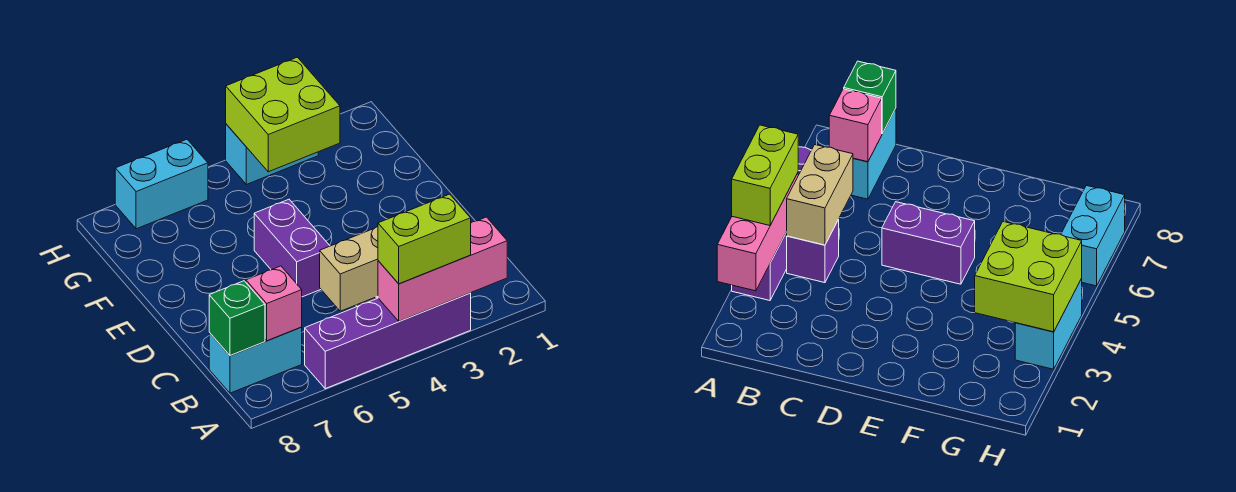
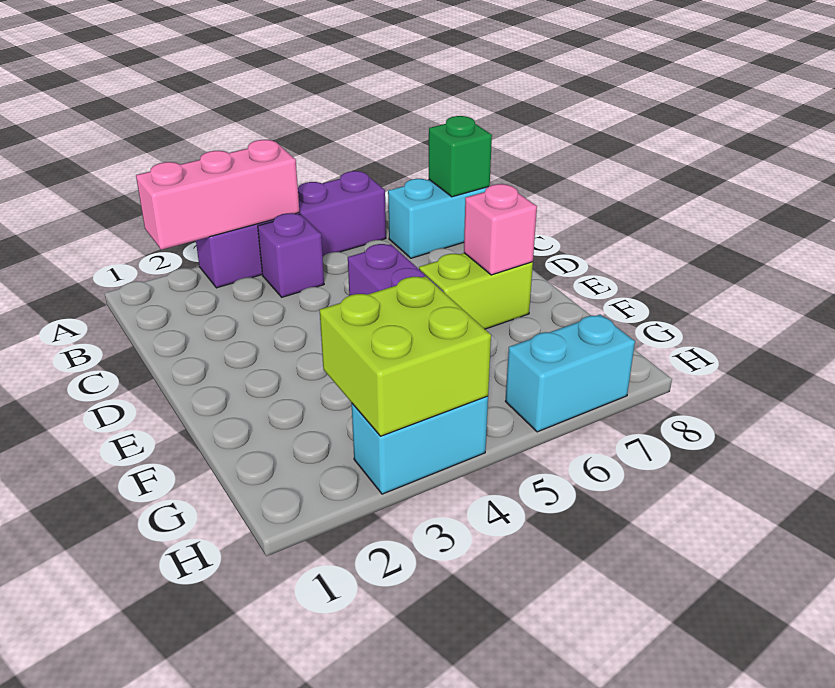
lime 1x2 brick [378,194,471,284] -> lime 1x2 brick moved to [419,253,533,329]
tan 1x2 brick [320,226,378,311] -> none
pink 1x1 brick [246,266,302,341] -> pink 1x1 brick moved to [464,184,537,275]

